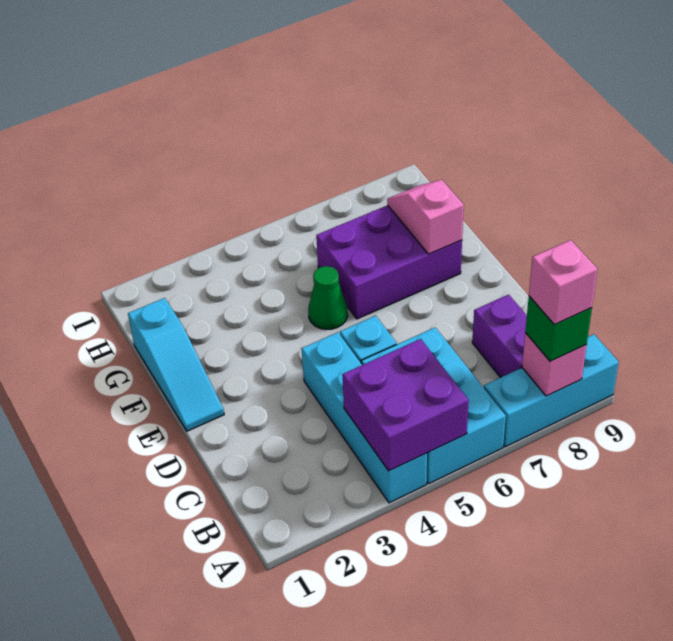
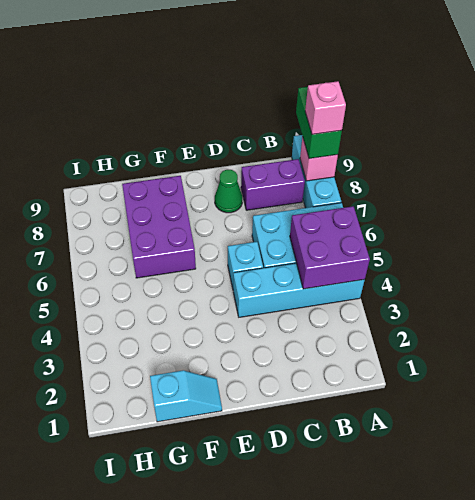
green 1x1 brick [525,296,592,361] -> green 1x2 brick [296,87,342,159]
cyan 1x3 slope [128,298,224,431] -> cyan 1x2 slope [150,371,222,422]
green 1x1 cone [308,266,348,329] -> green 1x1 cone moved to [215,170,242,213]
pink 1x2 slope [387,180,464,254] -> none

